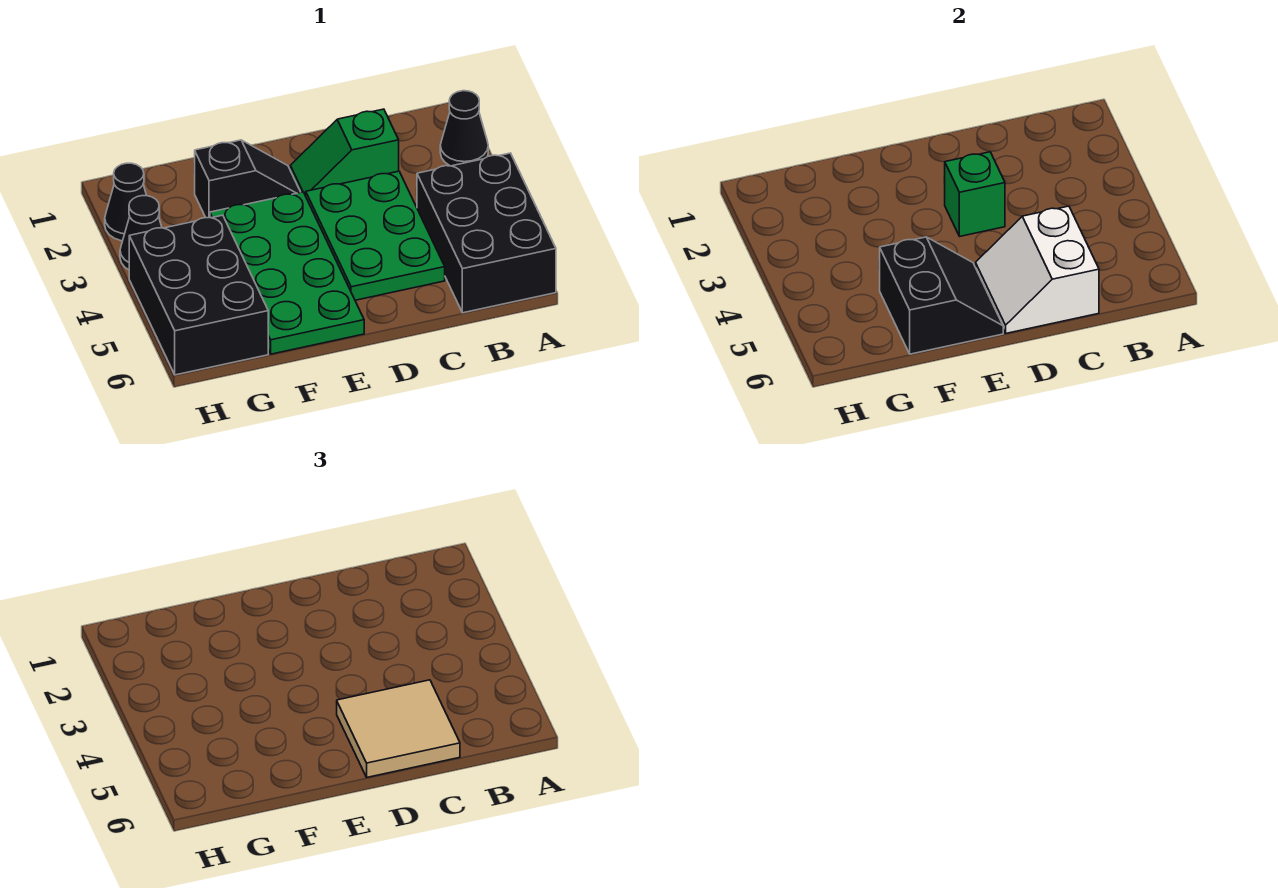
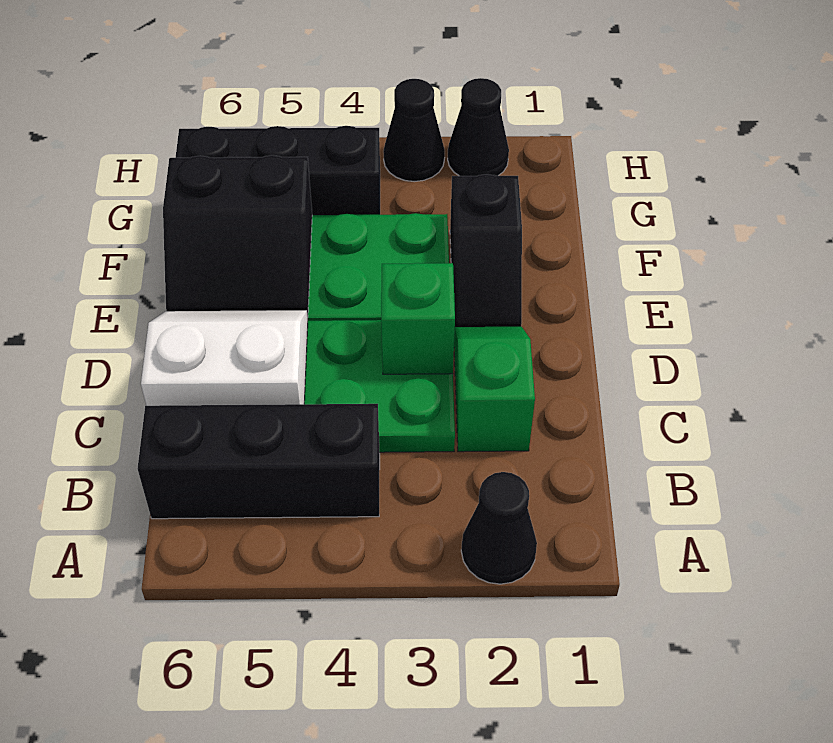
black 2x3 brick [417,153,556,313] -> black 1x3 brick [137,404,380,519]
tan 2x2 tile [337,680,460,777] -> none
black 2x3 brick [129,215,268,375] -> black 1x3 brick [175,126,380,215]

